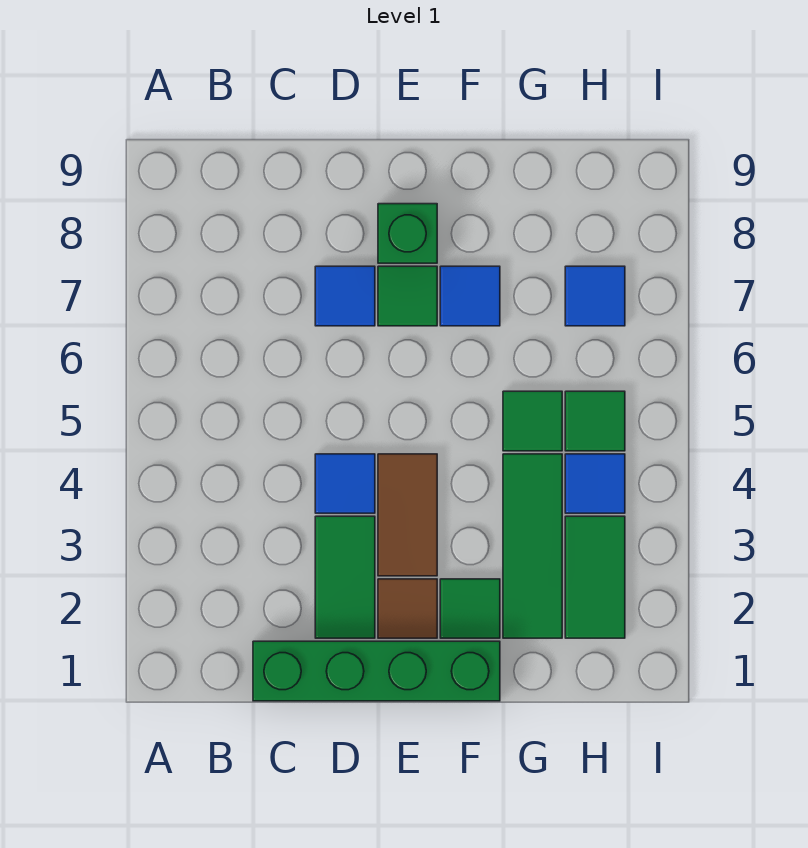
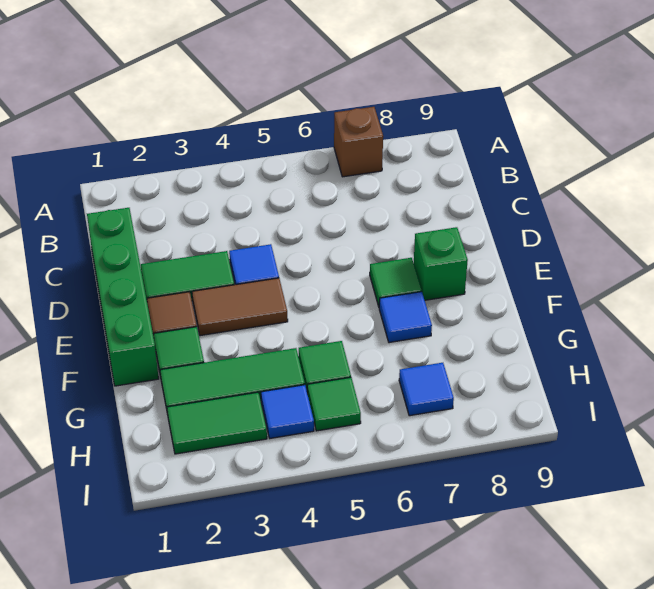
none -> brown 1x1 brick [334,107,383,177]
blue 1x1 tile [315,266,375,326] -> none

